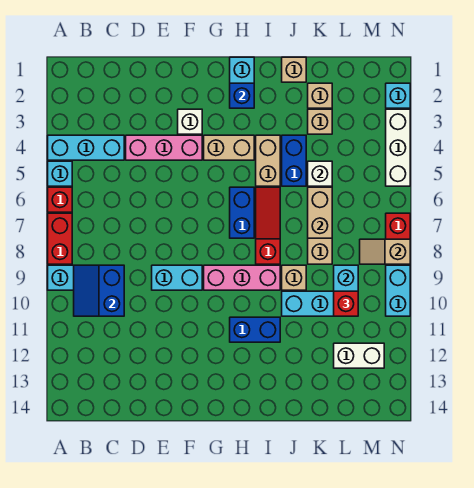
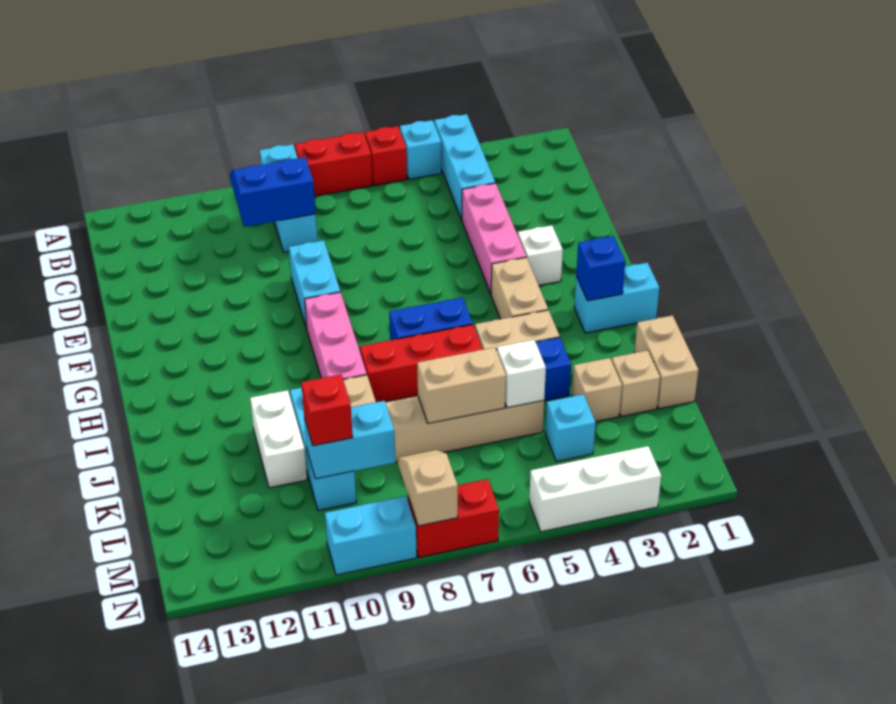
blue 1x2 brick [230,317,280,342] -> none
red 1x3 slope [256,187,280,264] -> red 1x3 brick [360,325,483,402]
tan 1x1 brick [282,57,306,82] -> tan 1x2 brick [634,315,698,409]
white 1x2 brick [334,343,384,368] -> white 1x2 brick moved to [250,390,307,488]
cyan 1x1 brick [386,83,410,108] -> cyan 1x1 brick moved to [545,394,596,462]

